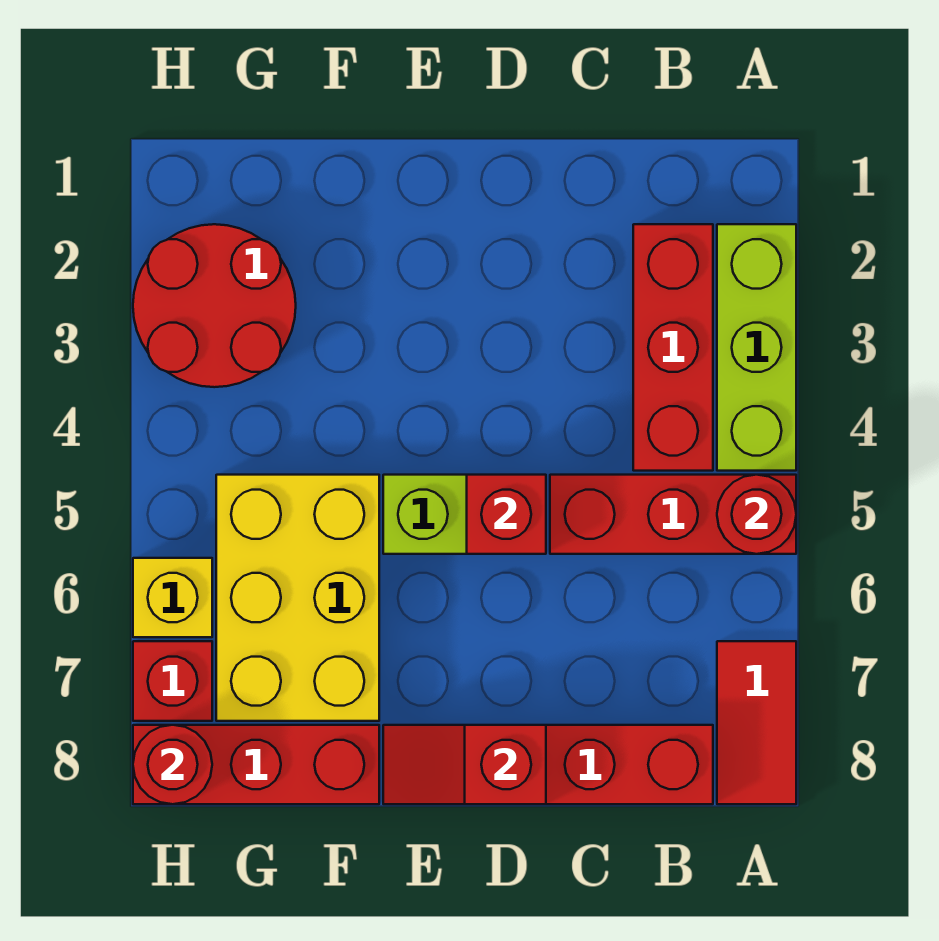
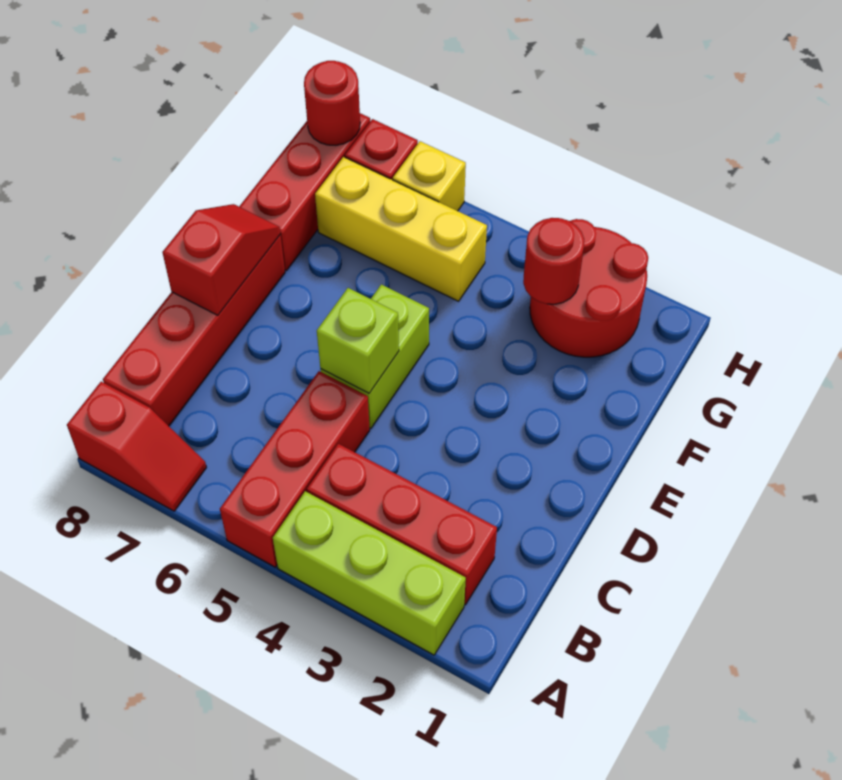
red 1x1 round brick [717,475,796,554] -> red 1x1 round brick moved to [523,218,584,304]
red 1x2 tile [717,641,796,804] -> red 1x2 slope [67,382,206,511]
red 1x1 brick [467,475,546,554] -> lime 1x1 brick [317,288,399,393]
yellow 2x3 brick [216,475,379,721] -> yellow 1x3 brick [315,157,487,301]

